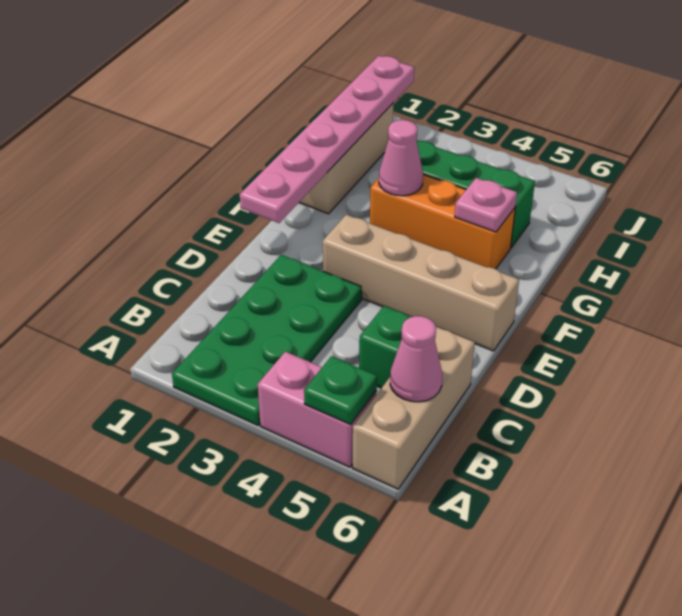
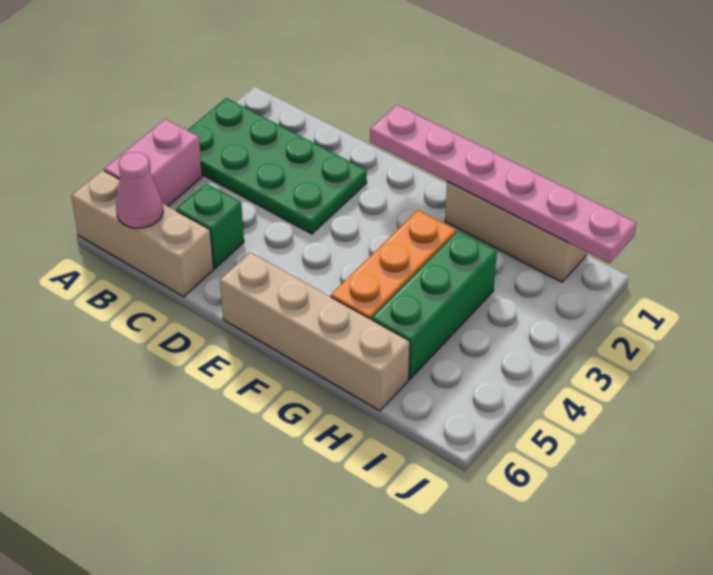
green 1x1 plate [304,356,377,424] -> none
tan 1x4 brick [323,215,519,351] -> tan 1x4 brick turned to [220,252,410,411]
pink 1x1 cone [379,120,423,196] -> none
pink 1x1 plate [455,178,517,232] -> none

